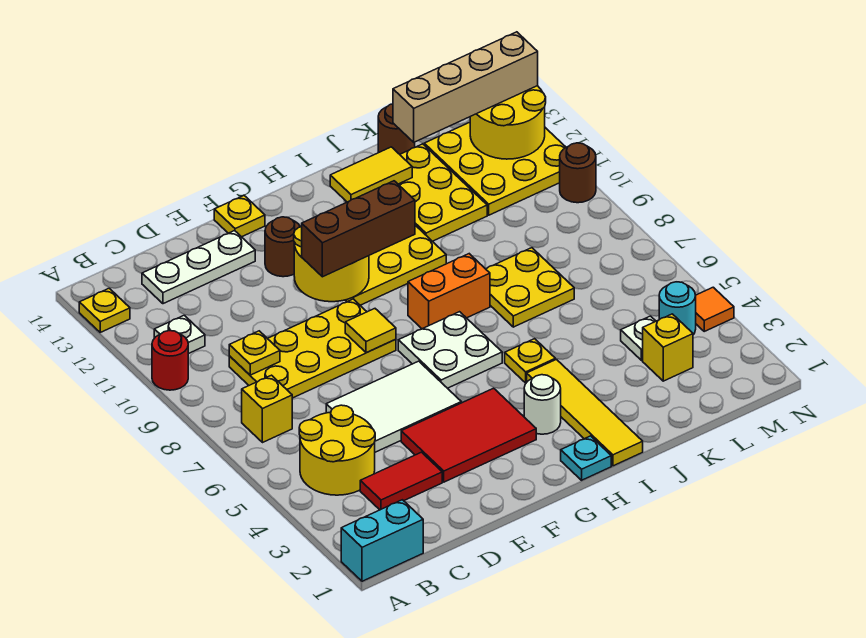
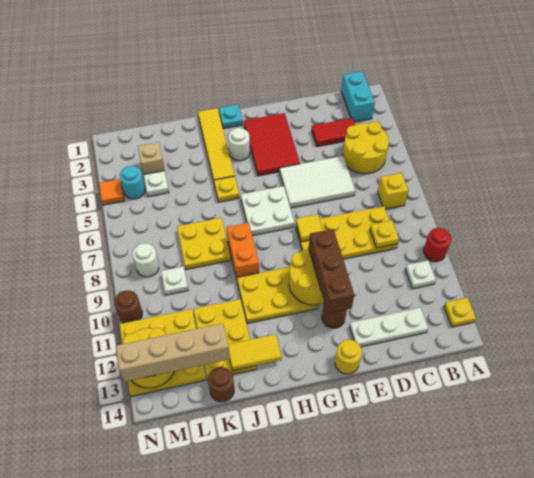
cyan 1x2 brick [341,500,423,581] -> cyan 1x2 brick turned to [341,71,375,122]
red 2x3 tile [401,388,536,482] -> red 2x3 tile turned to [244,113,300,176]
brown 1x3 brick [302,181,415,277] -> brown 1x3 brick turned to [309,229,354,313]
yellow 1x1 plate [214,196,265,237] -> yellow 1x1 round brick [335,340,362,374]
orange 1x2 brick [408,254,490,329] -> orange 1x2 brick turned to [226,223,259,278]
yellow 1x1 brick [643,314,693,381] -> tan 1x1 brick [138,142,165,174]
none -> white 1x1 plate [161,267,188,295]
none -> white 1x1 round brick [133,243,159,277]

